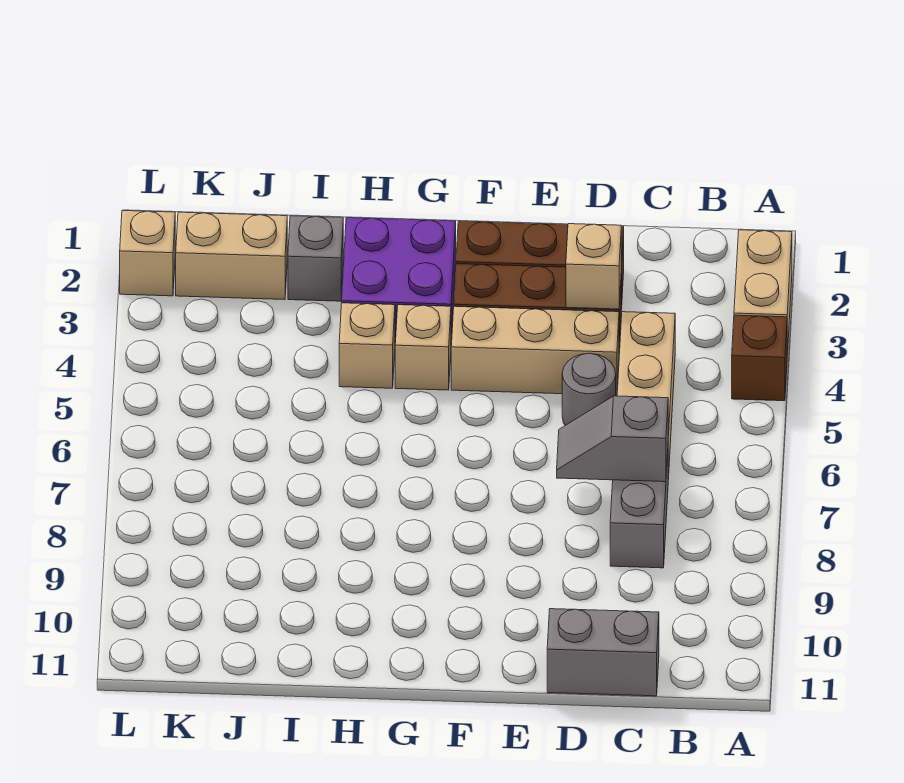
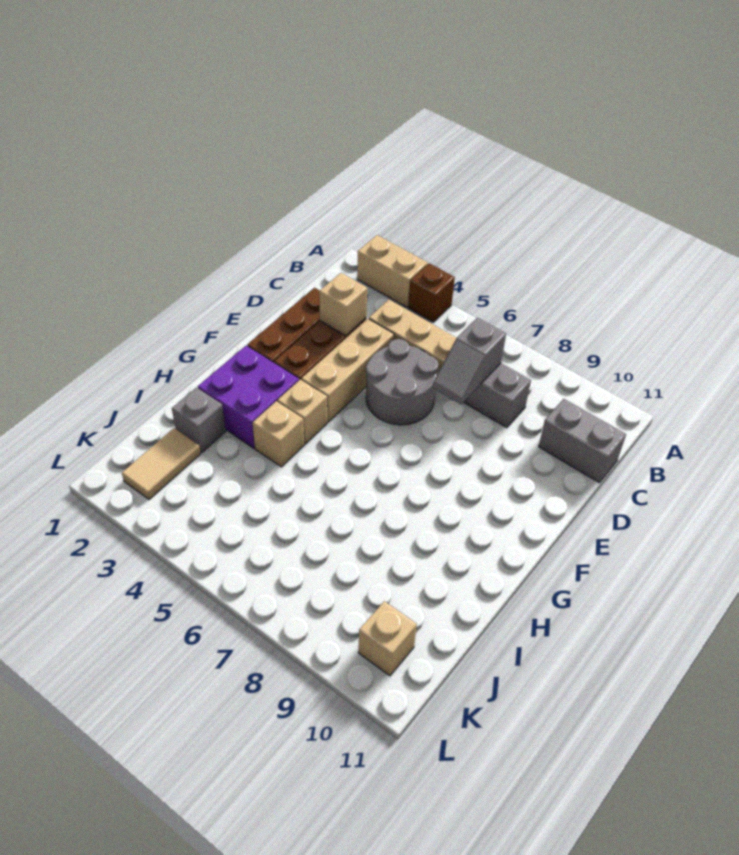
grey 1x2 brick [547,609,659,696] -> grey 1x2 brick turned to [539,399,626,483]
grey 1x1 round brick [562,353,616,425] -> grey 2x2 round brick [366,339,438,425]
tan 1x2 brick [176,212,287,300] -> tan 1x2 tile [122,428,201,500]
tan 1x1 brick [120,210,175,296] -> tan 1x1 brick moved to [358,601,417,676]

